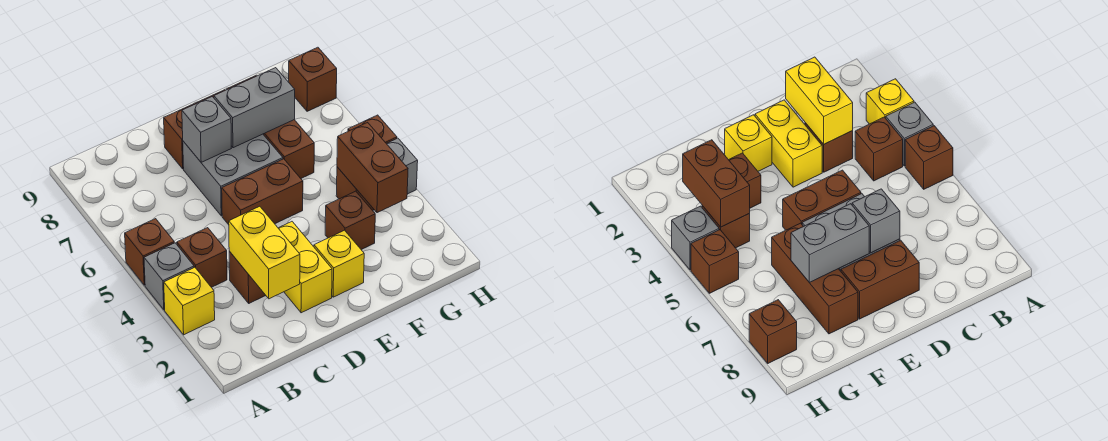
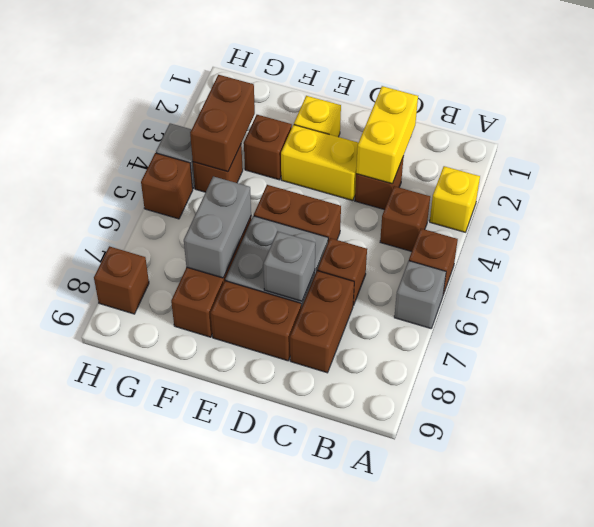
grey 1x1 brick [144,243,194,310] -> grey 1x1 brick moved to [394,261,446,328]
none -> brown 1x1 brick [317,238,367,306]
none -> brown 1x2 brick [290,271,354,373]
yellow 1x2 brick [278,222,332,313] -> yellow 1x2 brick turned to [281,125,358,201]
grey 1x2 brick [214,68,295,148] -> grey 1x2 brick turned to [184,176,251,278]

